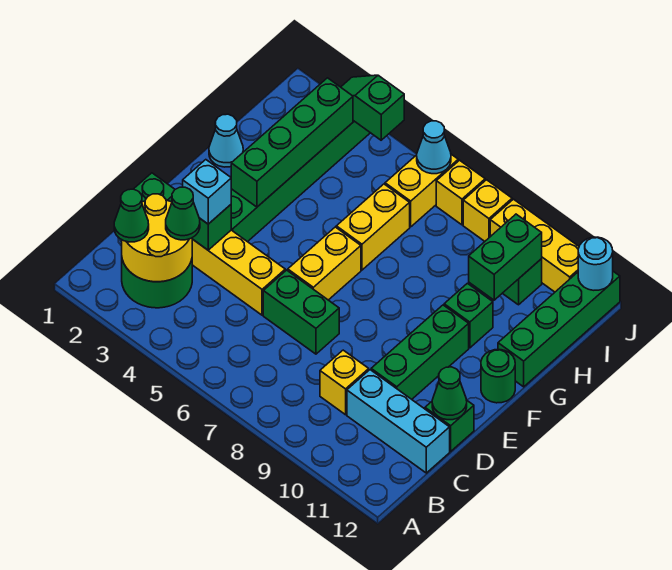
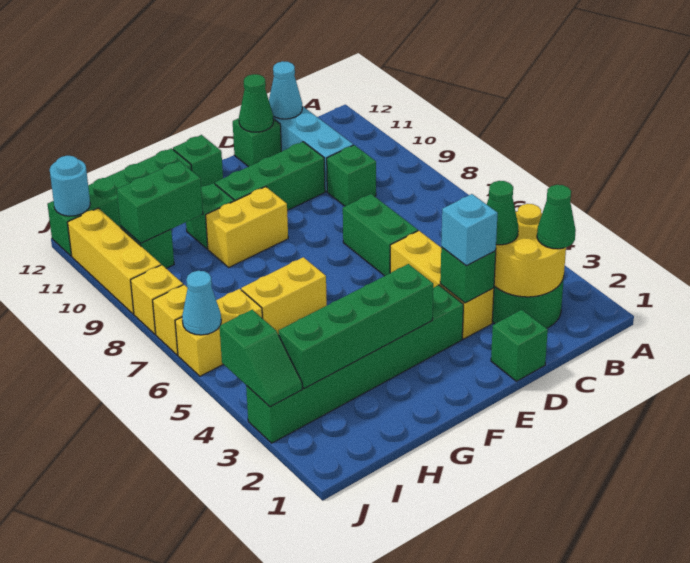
yellow 1x1 brick [320,350,369,415] -> green 1x1 brick [327,145,376,206]
yellow 1x2 brick [288,227,361,300] -> yellow 1x2 brick moved to [206,187,288,267]
green 1x1 round brick [481,350,515,403] -> green 1x1 brick [173,135,223,187]
cyan 1x1 cone [209,114,243,167] -> cyan 1x1 cone moved to [269,61,302,119]

